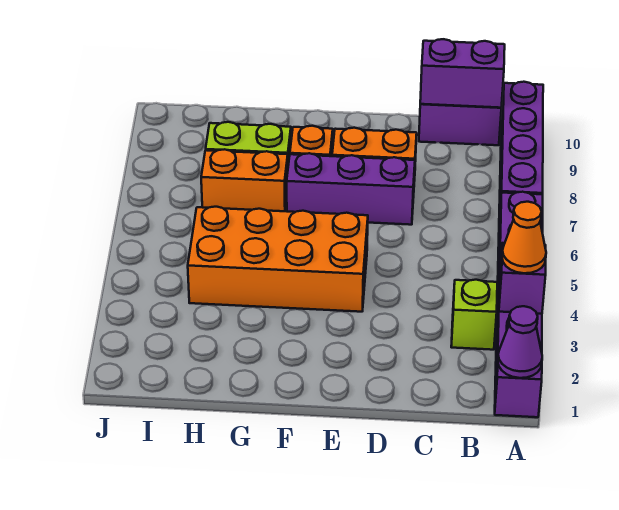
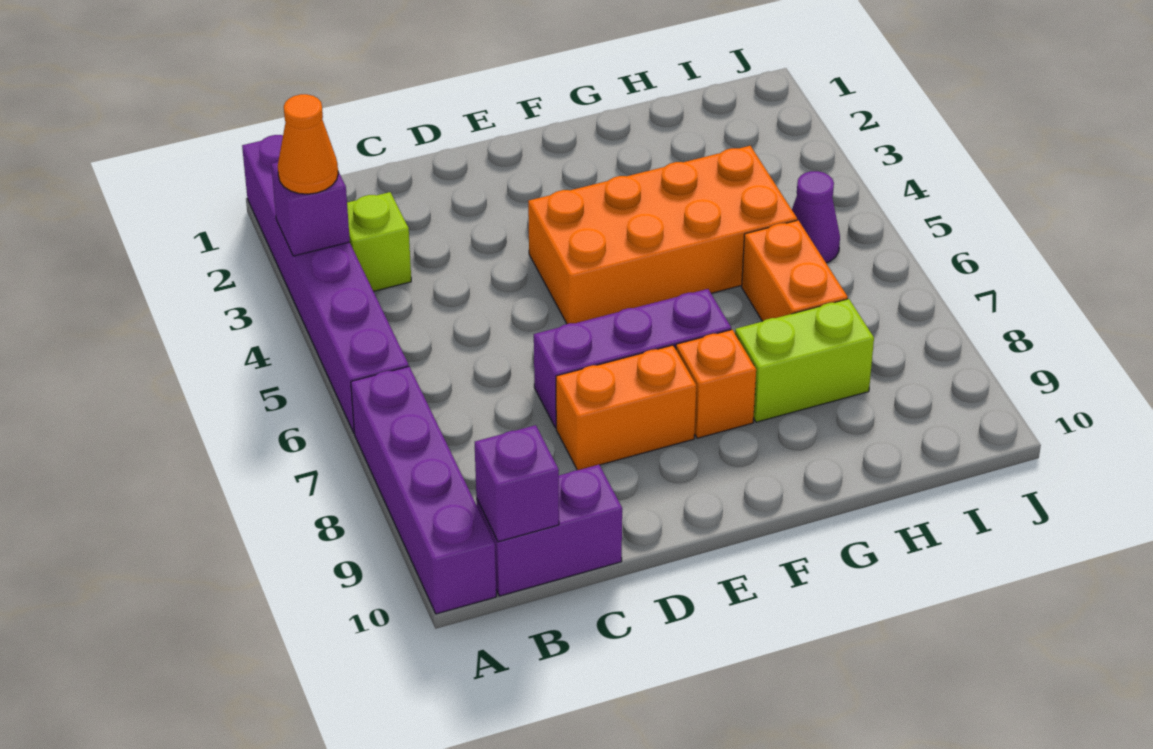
purple 1x1 cone [498,306,542,378] -> purple 1x1 cone moved to [792,171,840,263]
purple 1x2 brick [420,39,505,108] -> purple 1x1 brick [475,425,559,542]
orange 1x2 brick [201,149,288,211] -> orange 1x2 brick turned to [742,220,848,321]

